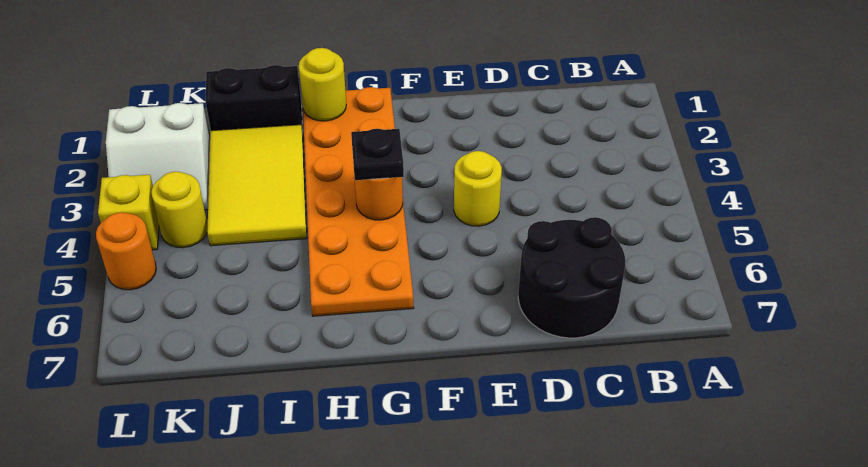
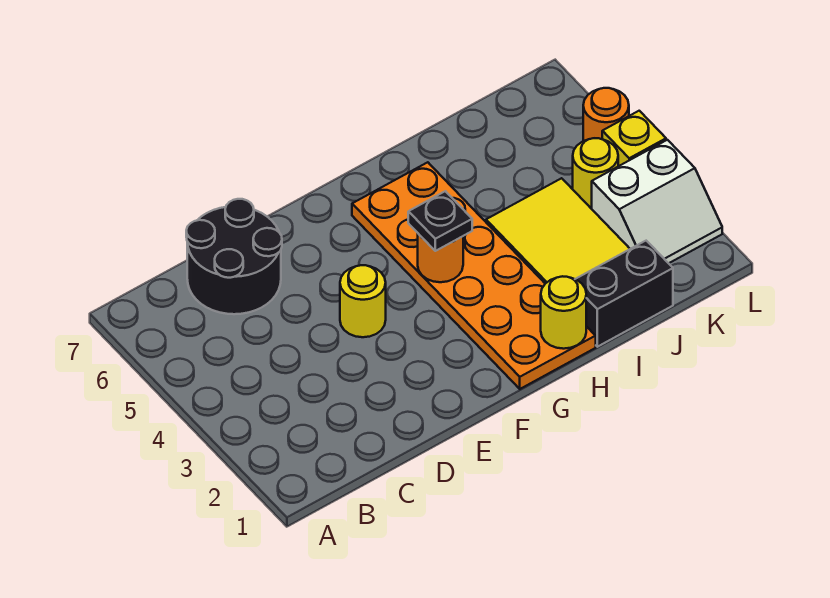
white 2x2 slope [106,103,210,210] -> white 2x2 slope turned to [592,140,722,263]

